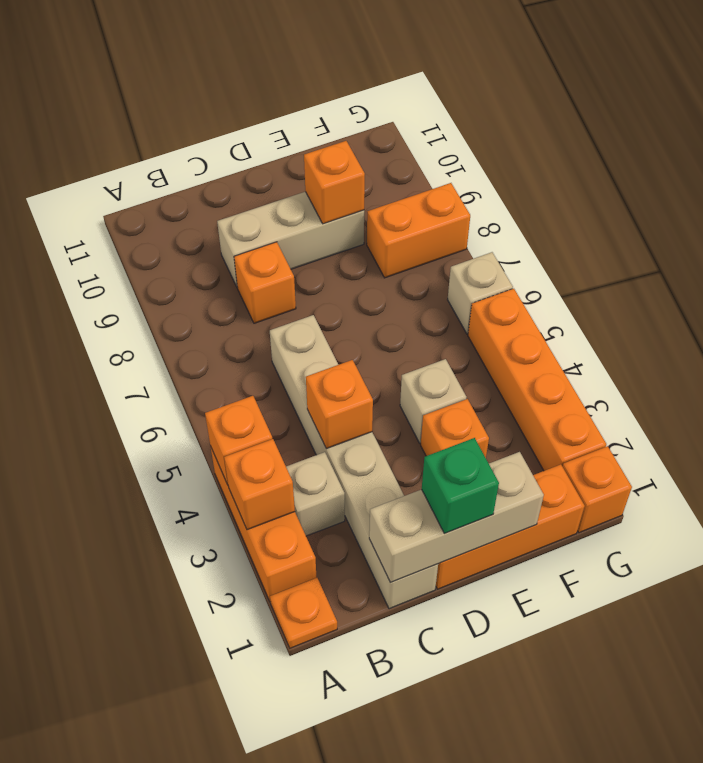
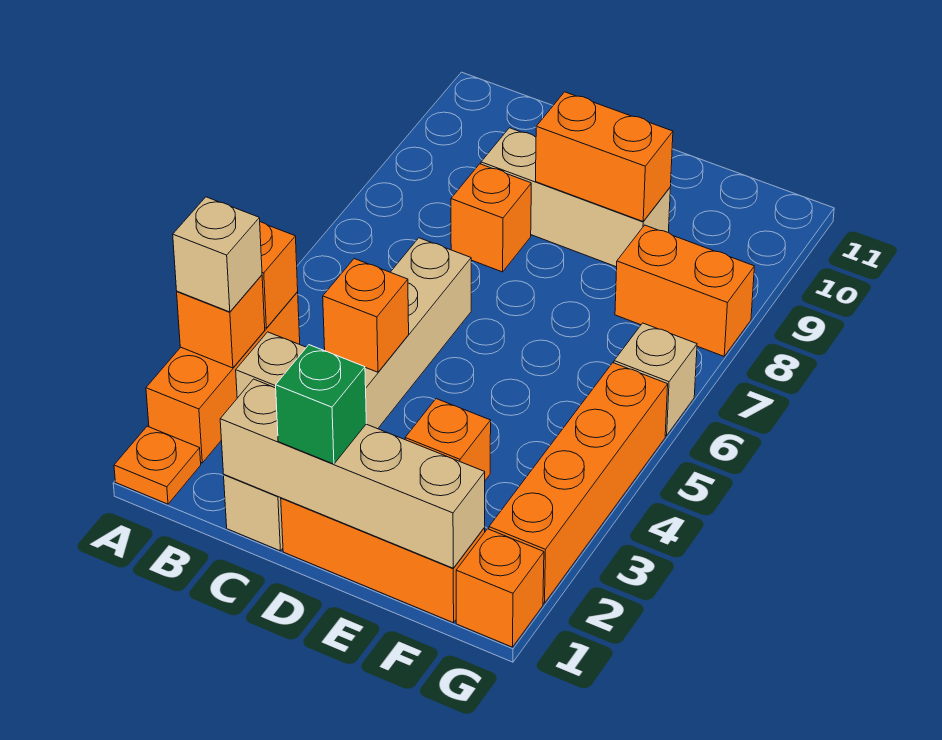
tan 1x3 brick [369,452,544,583] -> tan 1x4 brick [220,379,485,568]
tan 1x1 brick [400,359,466,443] -> tan 1x1 brick moved to [173,197,262,312]
orange 1x1 brick [304,141,365,224] -> orange 1x2 brick [536,92,673,221]

